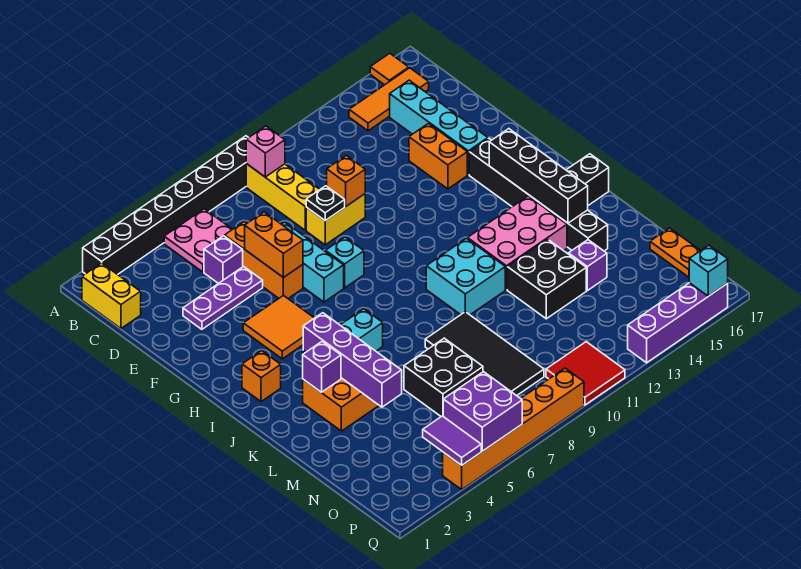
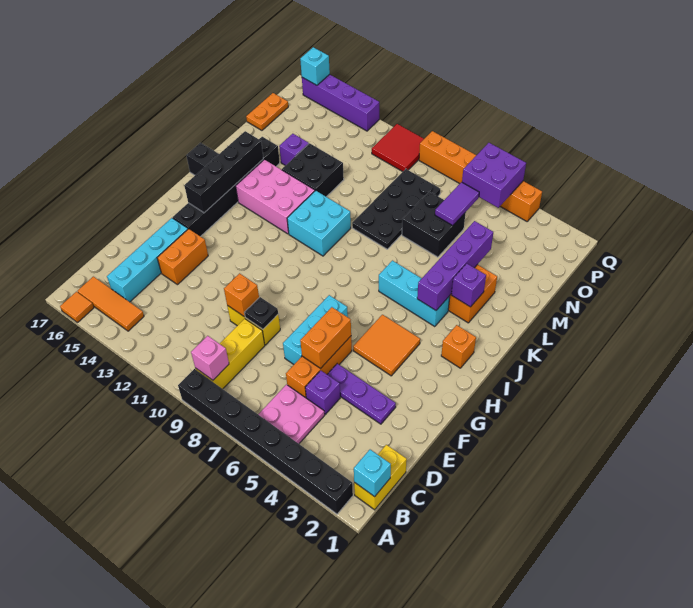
cyan 1x1 brick [326,237,364,288] -> cyan 1x1 brick moved to [354,450,391,497]
black 2x4 tile [425,312,544,396] -> black 2x4 plate [352,169,440,249]
purple 1x2 tile [423,416,481,465] -> purple 1x2 tile moved to [435,182,479,226]

